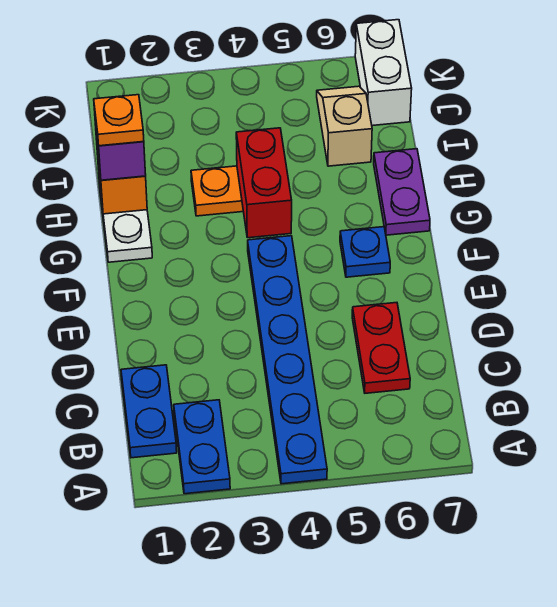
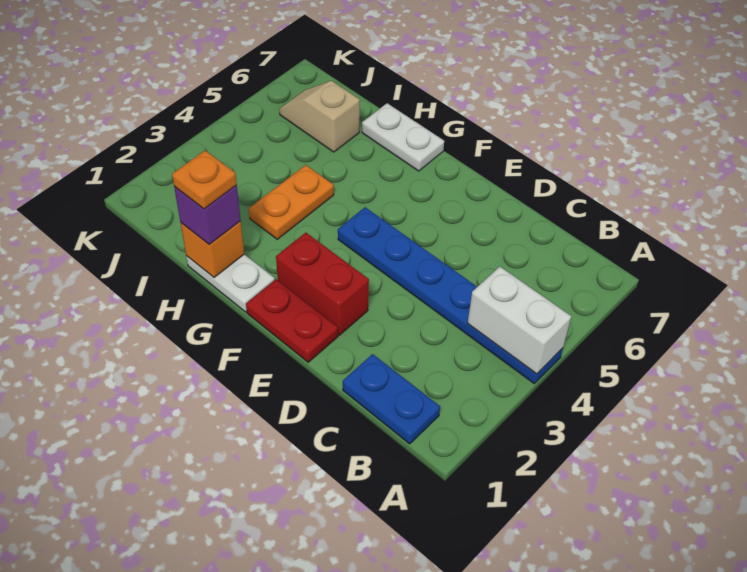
blue 1x2 plate [174,400,230,494] -> none
red 1x2 plate [352,303,410,393] -> red 1x2 plate moved to [246,279,338,362]
blue 1x1 plate [340,227,390,277] -> none
red 1x2 brick [236,128,292,238] -> red 1x2 brick moved to [276,233,369,335]
purple 1x2 plate [374,149,430,235] -> white 1x2 plate [362,103,444,171]
white 1x2 brick [355,20,412,126] -> white 1x2 brick moved to [468,267,571,374]

